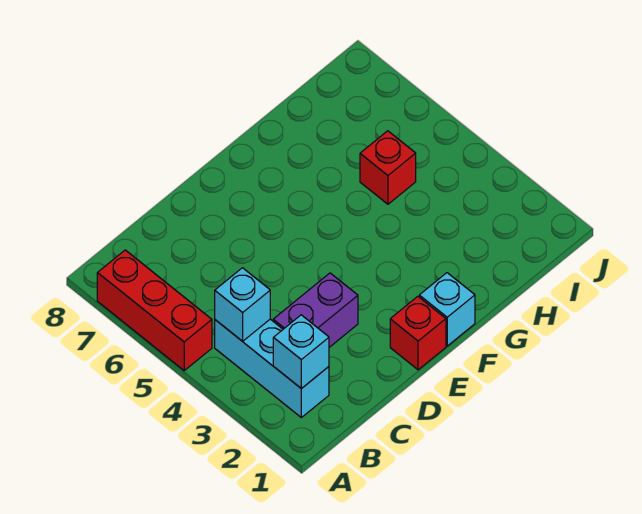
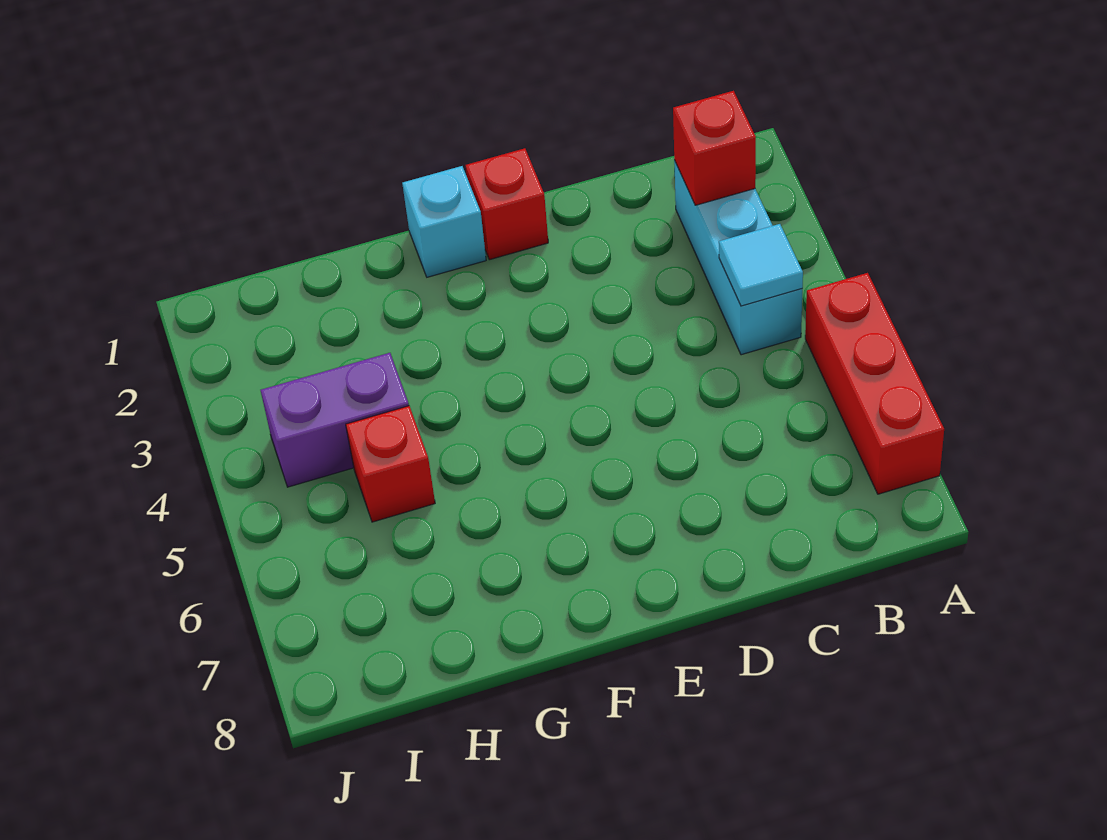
cyan 1x1 brick [273,315,329,389] -> red 1x1 brick [673,91,756,205]
cyan 1x1 brick [215,268,270,341] -> cyan 1x1 tile [719,224,803,306]
purple 1x2 brick [273,273,358,347] -> purple 1x2 brick moved to [261,353,409,487]

